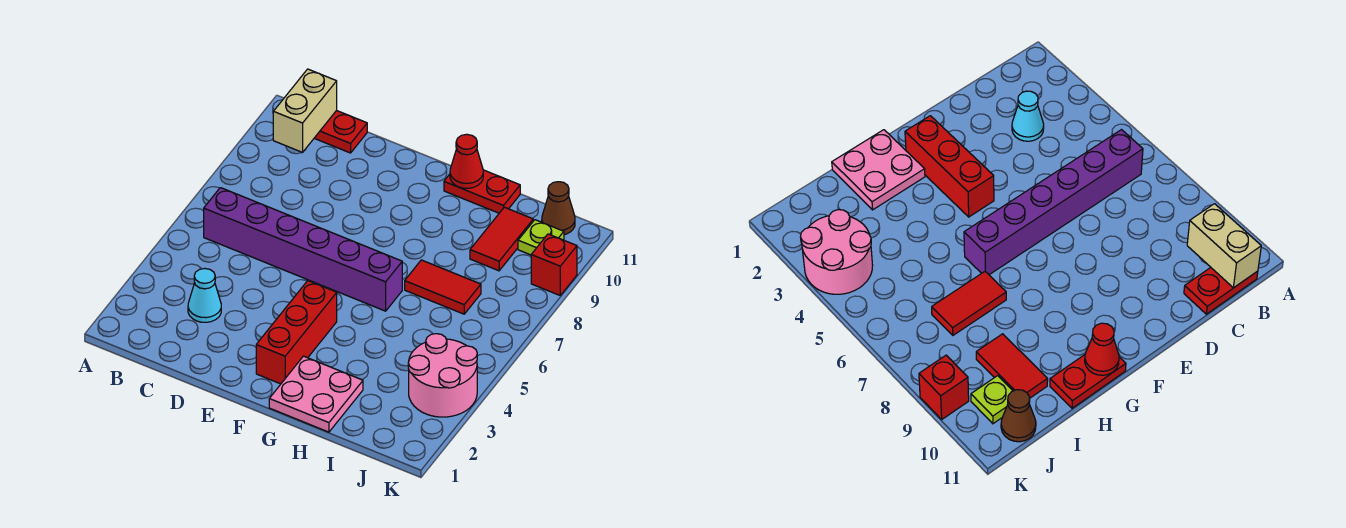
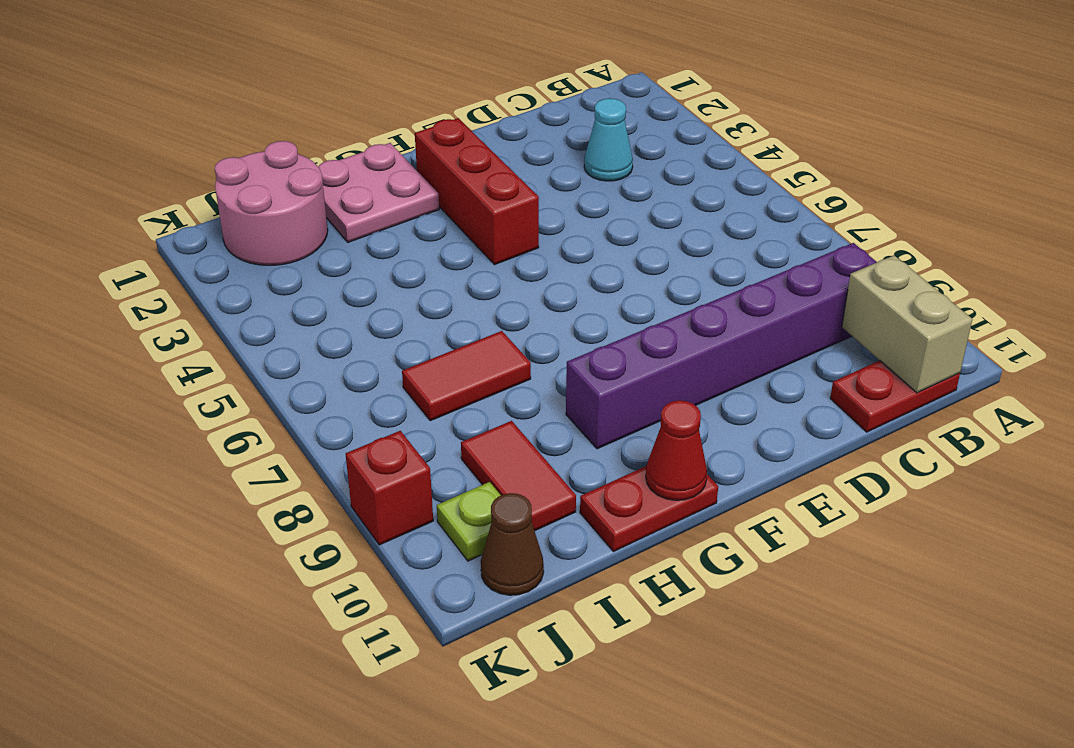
purple 1x6 brick [204,188,402,311] -> purple 1x6 brick moved to [566,243,877,449]
pink 2x2 round brick [408,334,477,417] -> pink 2x2 round brick moved to [215,141,328,265]

